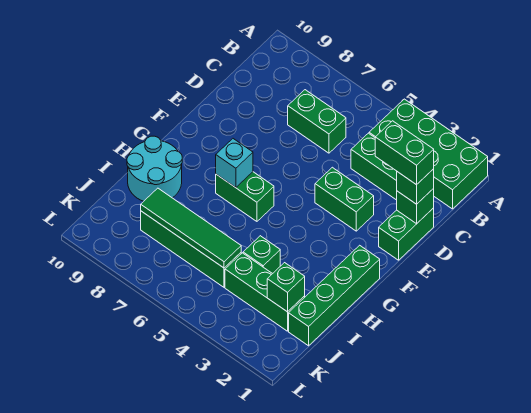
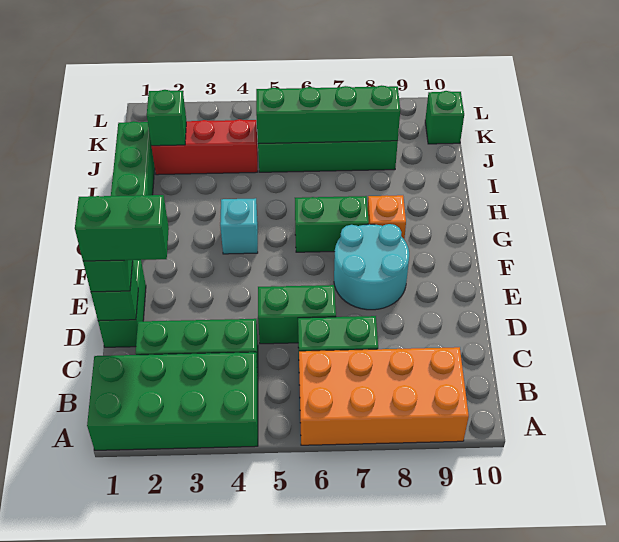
none -> orange 2x4 brick [299,347,469,445]
green 1x2 brick [315,167,374,231] -> green 1x2 brick moved to [258,285,336,344]
cyan 1x1 brick [216,139,253,188] -> cyan 1x1 brick moved to [220,198,258,254]
none -> orange 1x1 brick [368,195,406,239]
cyan 2x2 round brick [127,136,182,201] -> cyan 2x2 round brick moved to [334,224,409,310]
green 1x1 brick [243,236,280,274] -> green 1x1 brick moved to [425,91,464,144]
green 1x3 brick [225,253,305,331] -> red 1x3 brick [151,119,258,175]
green 1x4 tile [141,188,241,268] -> green 1x4 brick [256,85,400,144]

